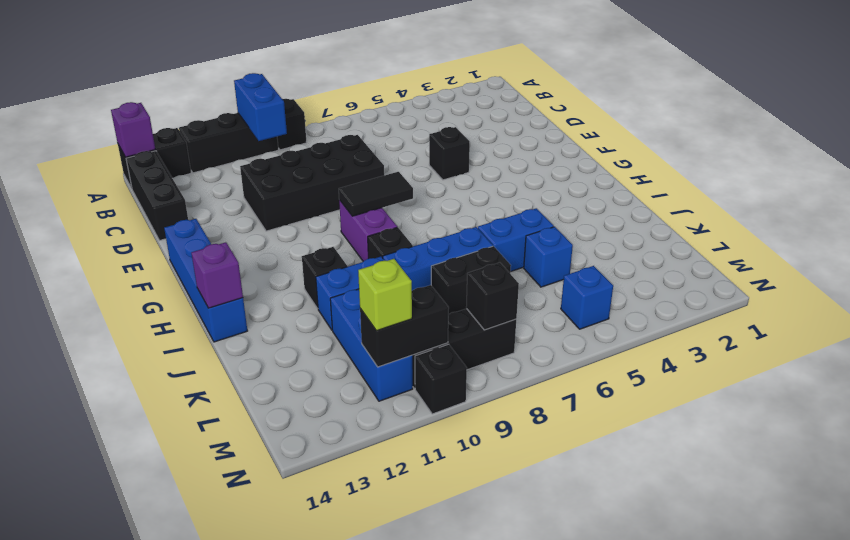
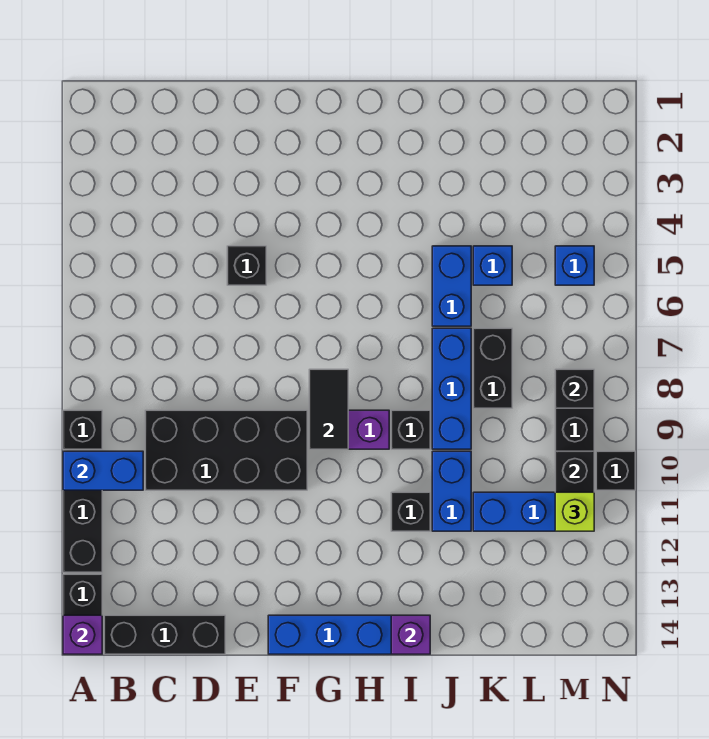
black 2x4 brick [240,135,384,231] -> black 2x4 brick turned to [145,410,307,490]

